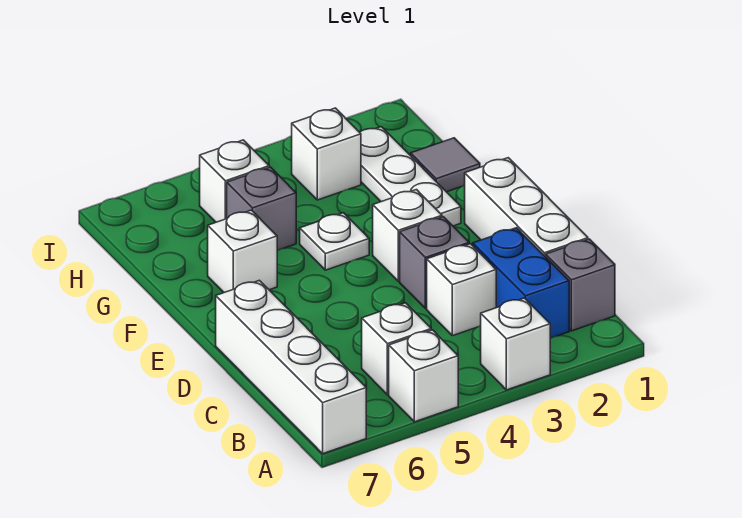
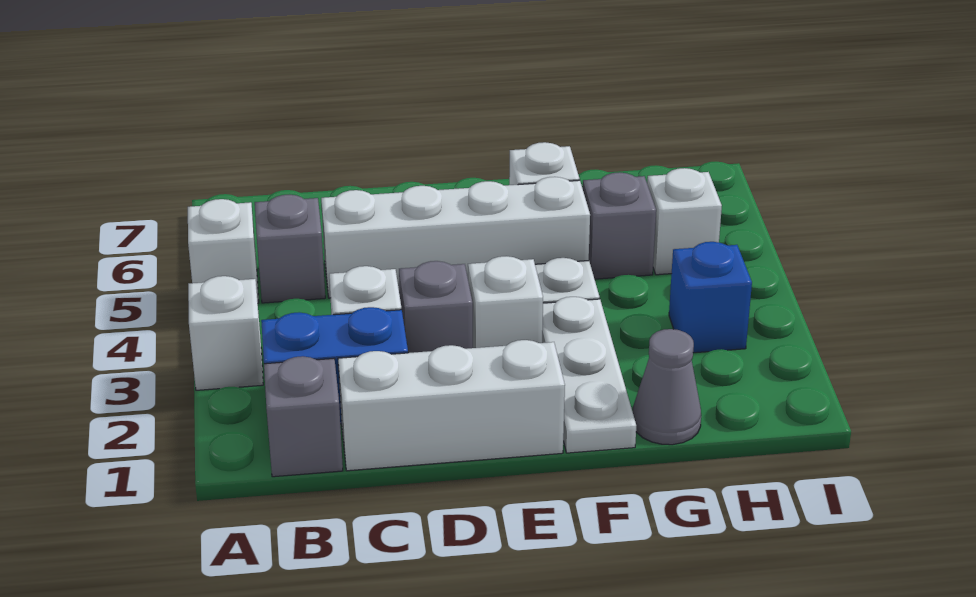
white 1x4 brick [216,280,366,454] -> white 1x4 brick moved to [321,177,590,298]
white 1x1 brick [362,303,431,395] -> grey 1x1 brick [255,195,325,303]
white 1x3 plate [360,127,461,226] -> white 1x3 plate turned to [542,297,636,453]
grey 1x1 tile [411,138,480,192] -> grey 1x1 cone [633,329,701,445]
white 1x1 brick [292,108,361,200] -> blue 1x1 brick [669,242,752,353]

